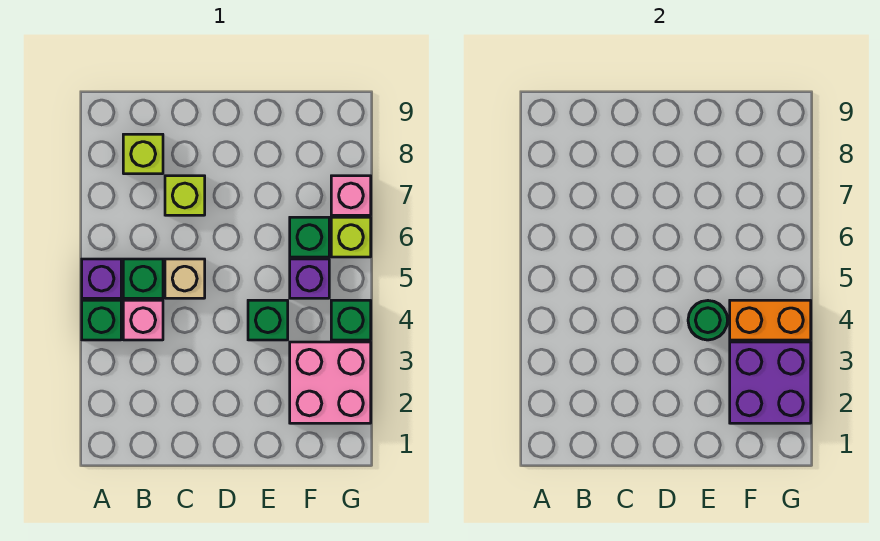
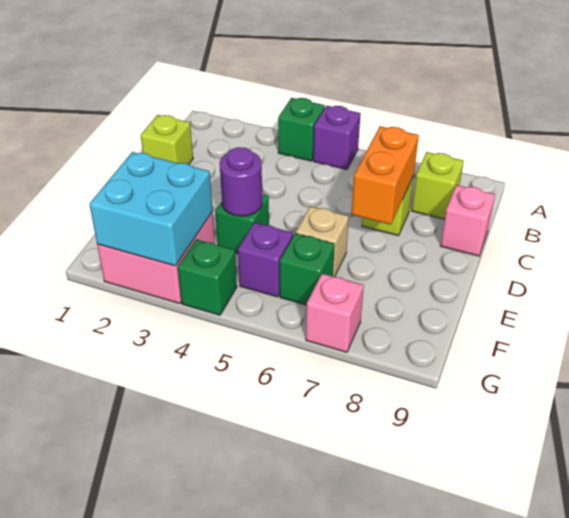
pink 1x1 brick [123,300,163,340] -> pink 1x1 brick moved to [441,185,495,256]
green 1x1 brick [123,259,163,298] -> none
tan 1x1 brick [165,259,205,298] -> tan 1x1 brick moved to [296,206,349,277]
green 1x1 round brick [688,301,728,340] -> purple 1x1 round brick [220,147,262,216]
purple 2x2 brick [730,342,811,423] -> cyan 2x2 brick [89,152,213,266]
orange 1x2 brick [730,300,811,340] -> orange 1x2 brick moved to [351,126,419,225]
lime 1x1 brick [331,217,371,257] -> lime 1x1 brick moved to [141,115,193,164]

